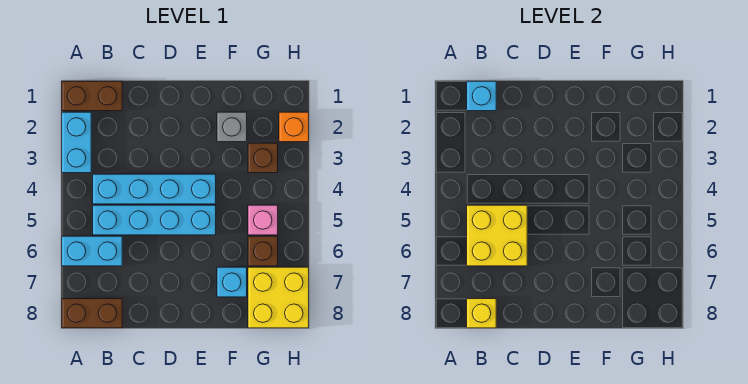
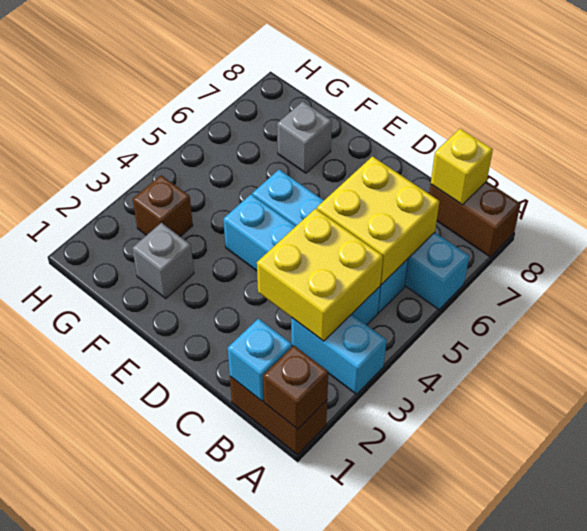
cyan 1x2 brick [62,112,91,173] -> cyan 1x2 brick turned to [291,314,387,394]
cyan 1x1 brick [217,267,247,297] -> grey 1x1 brick [277,102,332,173]
pink 1x1 brick [248,205,278,235] -> none
brown 1x1 brick [248,236,278,266] -> brown 1x1 brick moved to [263,346,328,429]
yellow 2x2 brick [248,267,309,328] -> yellow 2x2 brick moved to [257,209,383,341]
orange 1x1 brick [279,112,309,142] -> none

